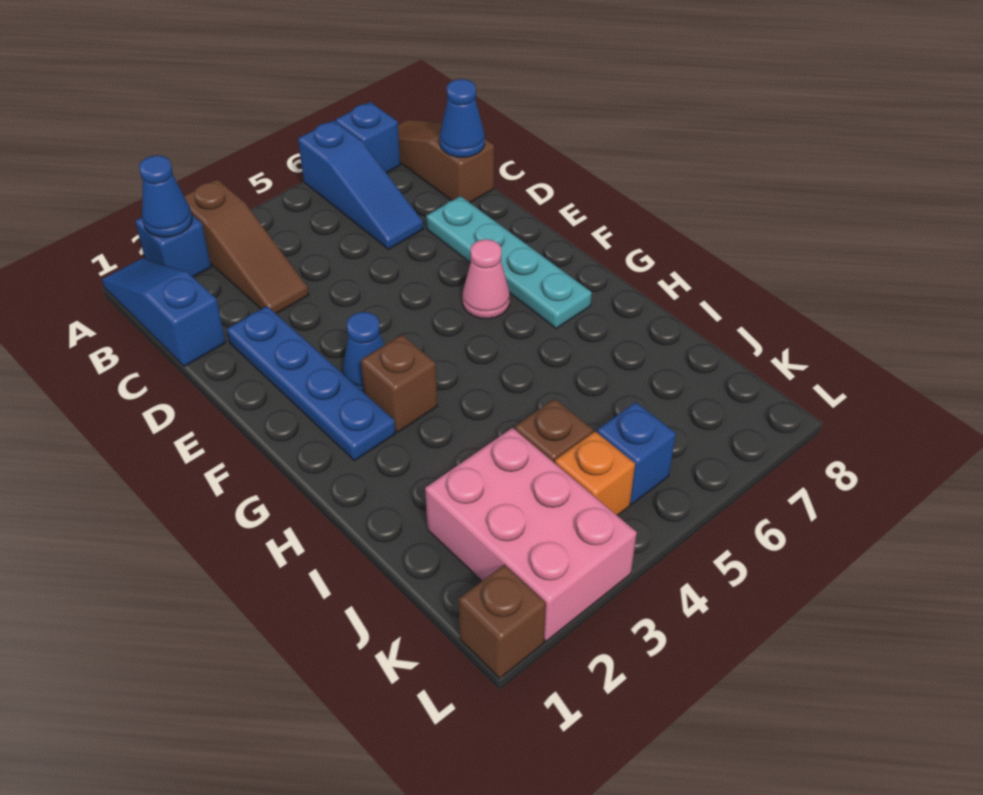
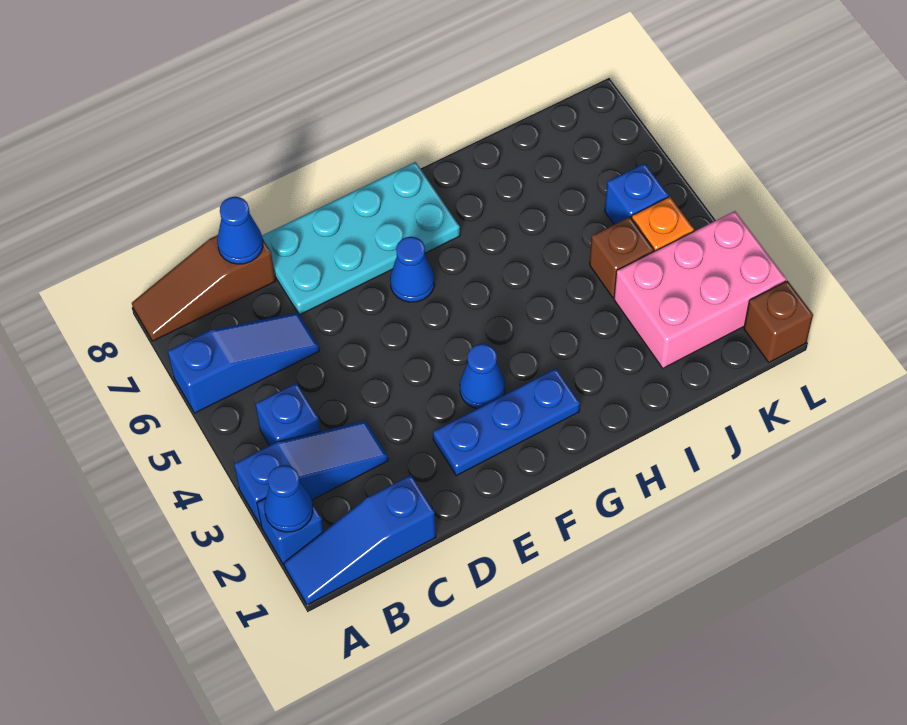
brown 1x3 slope [184,179,309,314] -> blue 1x3 slope [234,421,388,525]
blue 1x1 brick [336,102,400,173] -> blue 1x1 brick moved to [255,383,320,446]
blue 1x4 plate [227,306,396,461] -> blue 1x3 plate [433,369,580,475]
cyan 1x4 plate [426,196,592,329] -> cyan 2x4 plate [262,162,460,315]
pink 1x1 cone [462,239,510,319] -> blue 1x1 cone [390,237,434,302]
brown 1x1 brick [361,335,437,432] -> none

